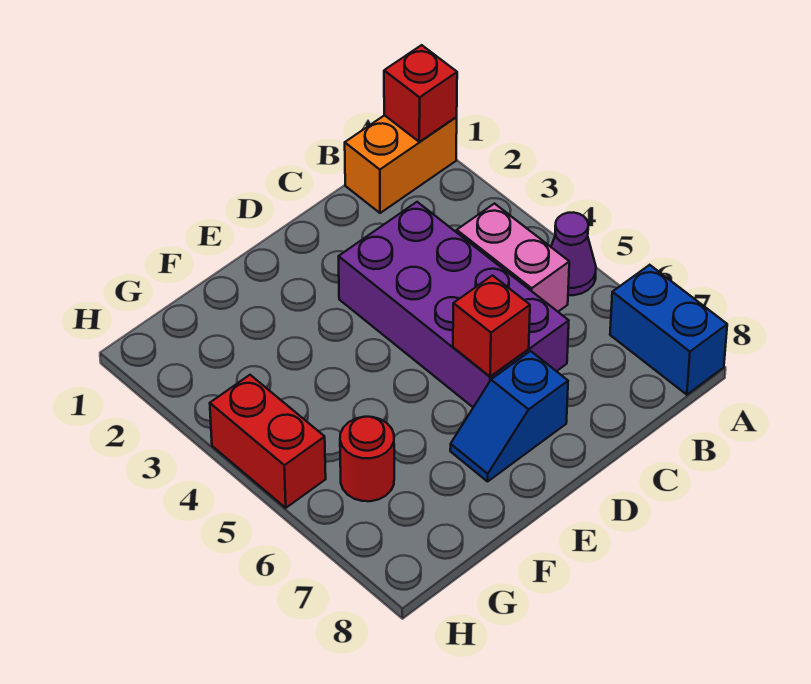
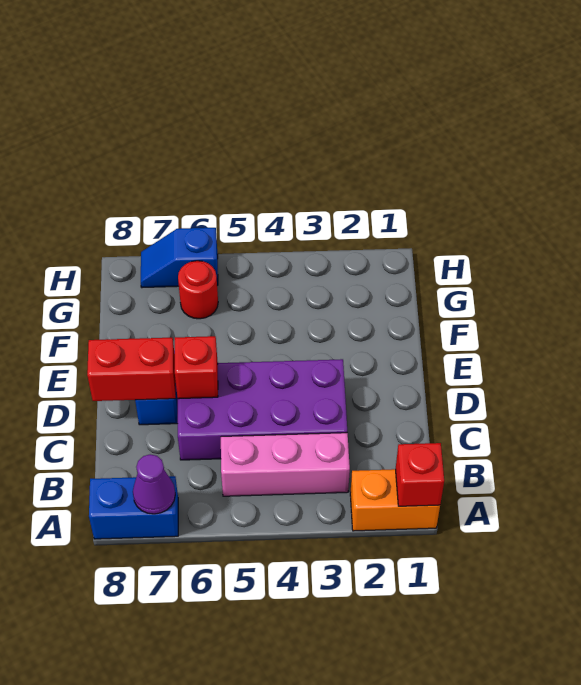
orange 1x2 brick [345,115,457,213] -> orange 1x2 brick turned to [350,469,440,531]
purple 1x1 cone [551,212,596,295] -> purple 1x1 cone moved to [133,454,175,514]
pink 1x2 brick [457,204,569,311] -> pink 1x3 brick [221,433,350,496]
red 1x2 brick [210,375,326,508] -> red 1x2 brick moved to [87,338,176,401]
none -> blue 1x2 slope [141,228,218,288]

